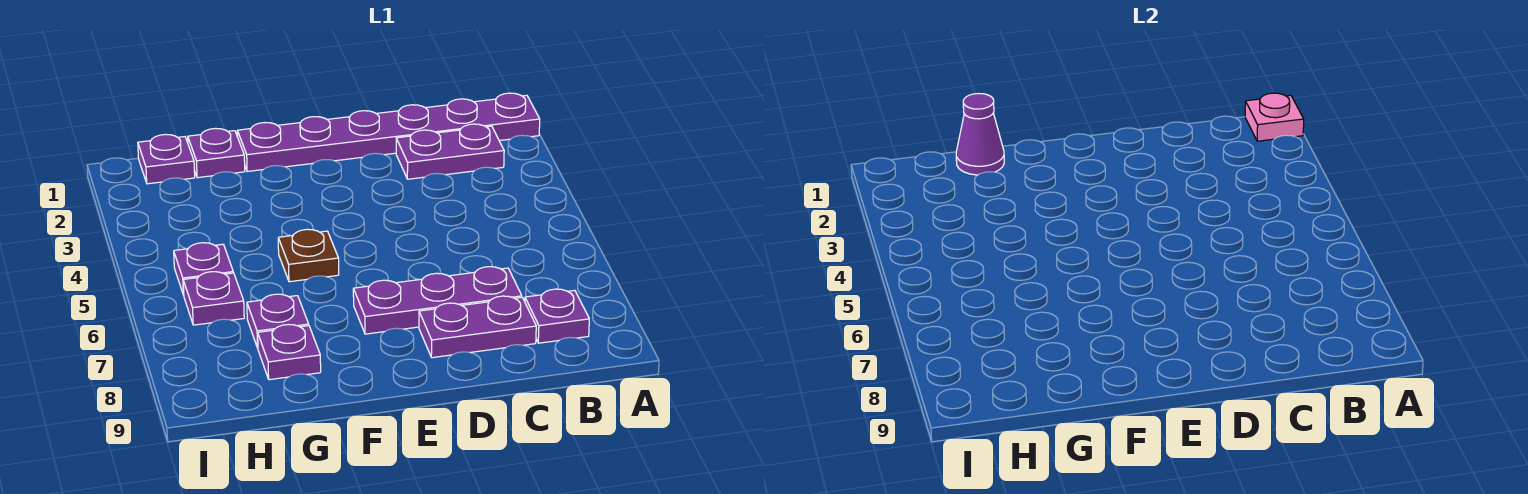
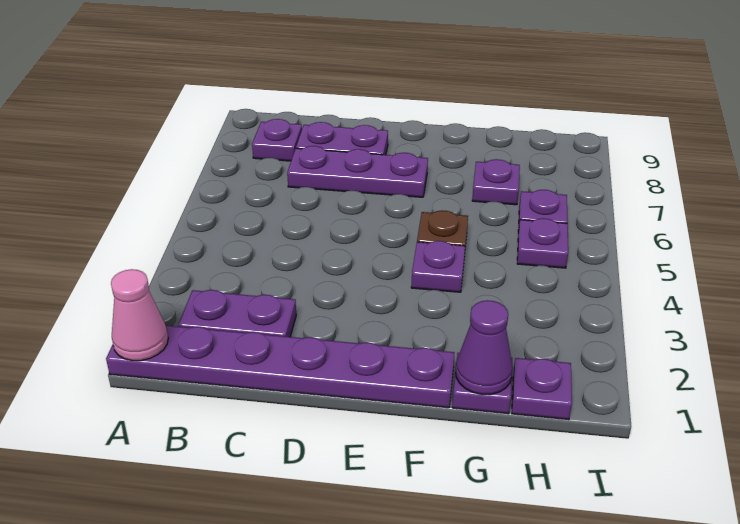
pink 1x1 plate [1245,93,1304,141] -> pink 1x1 cone [111,269,168,361]
purple 1x1 plate [258,324,321,380] -> purple 1x1 plate moved to [411,241,465,292]

